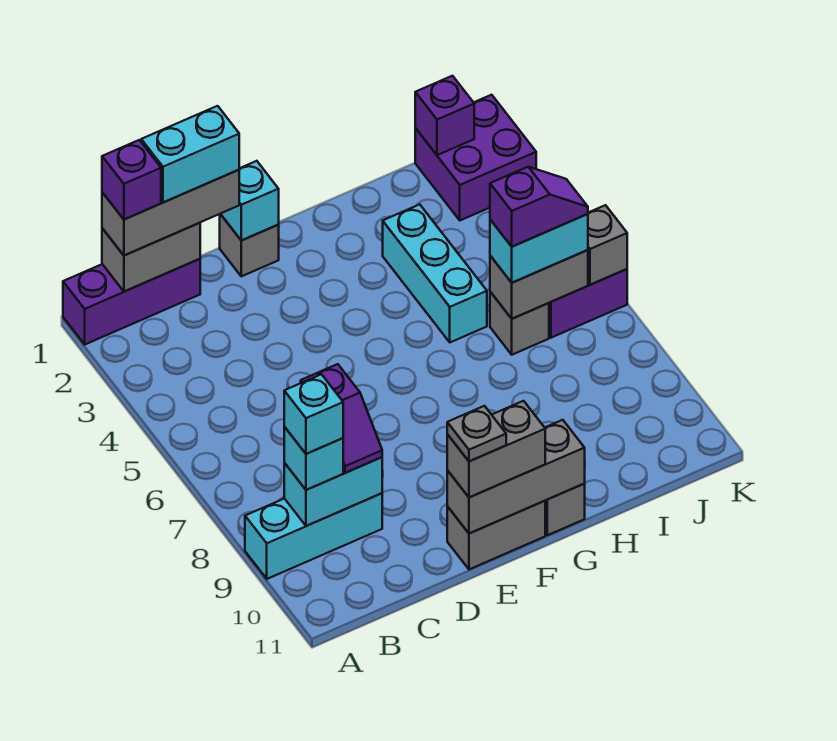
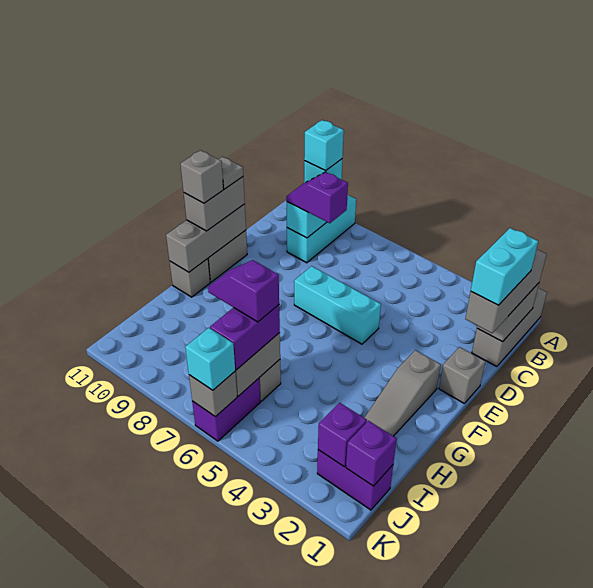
purple 1x3 brick [63,259,200,344] -> grey 1x3 brick [472,288,547,367]
purple 1x1 brick [102,140,161,219] -> purple 1x1 brick moved to [318,403,367,467]
cyan 1x1 brick [221,161,279,240] -> cyan 1x1 brick moved to [185,328,235,390]
none -> grey 1x3 slope [364,350,441,436]
none -> grey 1x1 brick [180,150,224,203]
cyan 1x3 brick [383,204,487,342] -> cyan 1x3 brick moved to [294,266,381,344]
cyan 1x2 brick [490,214,588,283] -> purple 1x2 brick [210,305,280,370]
purple 1x2 slope [490,167,588,247] -> purple 1x2 slope turned to [208,260,279,322]
purple 2x2 brick [415,95,536,220] -> purple 1x2 brick [317,450,393,510]

